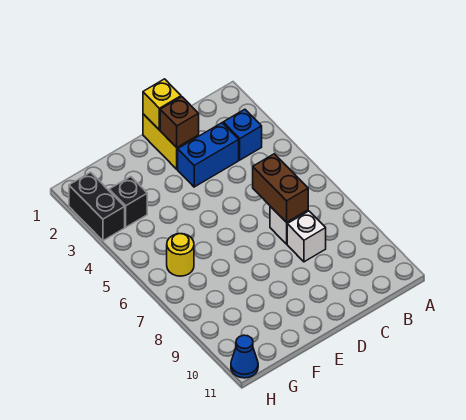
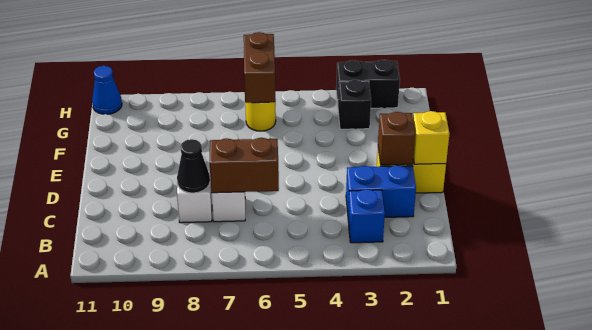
blue 1x2 brick [178,123,239,187] -> blue 1x2 brick turned to [346,165,416,217]
none -> black 1x1 cone [177,139,210,193]
none -> brown 1x2 brick [244,32,276,103]

